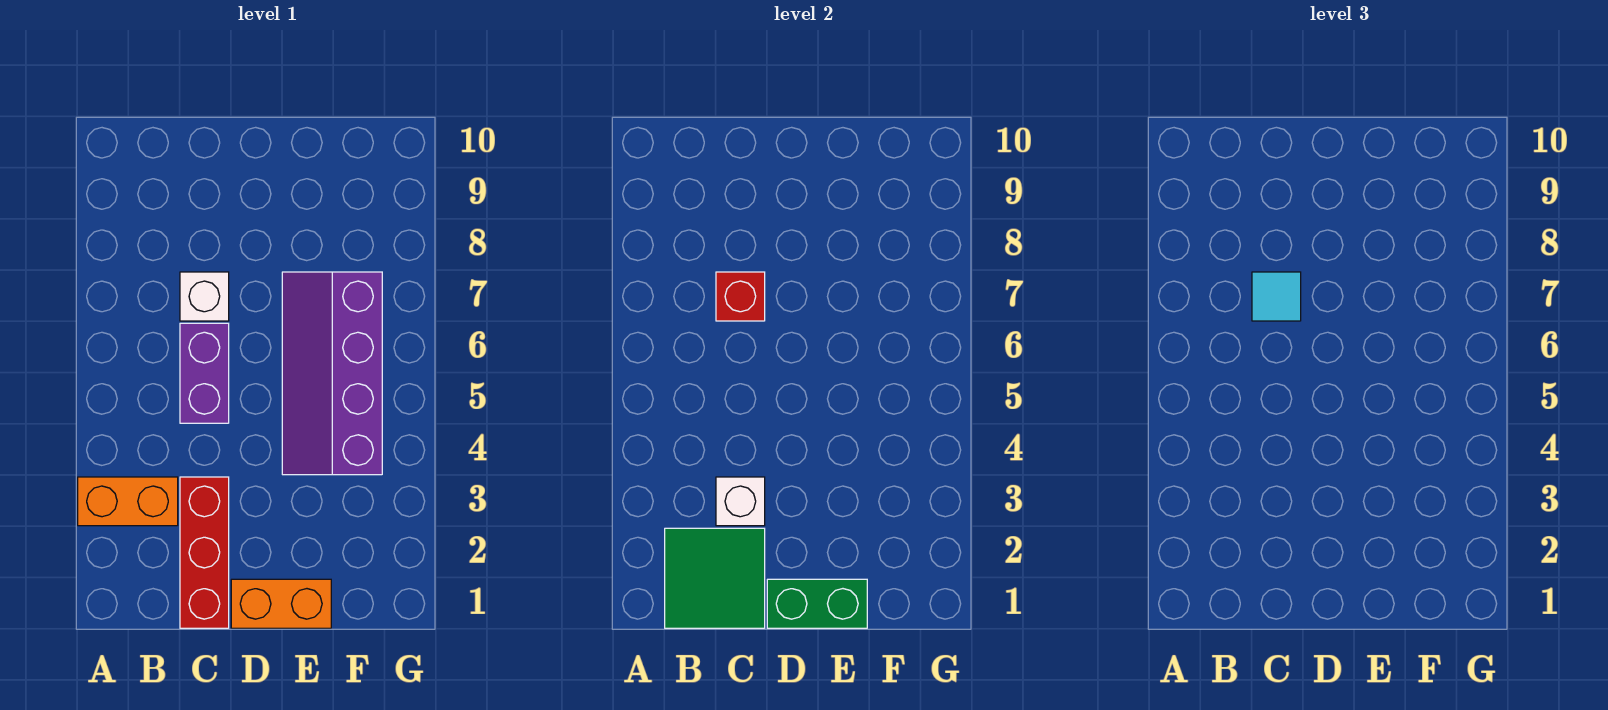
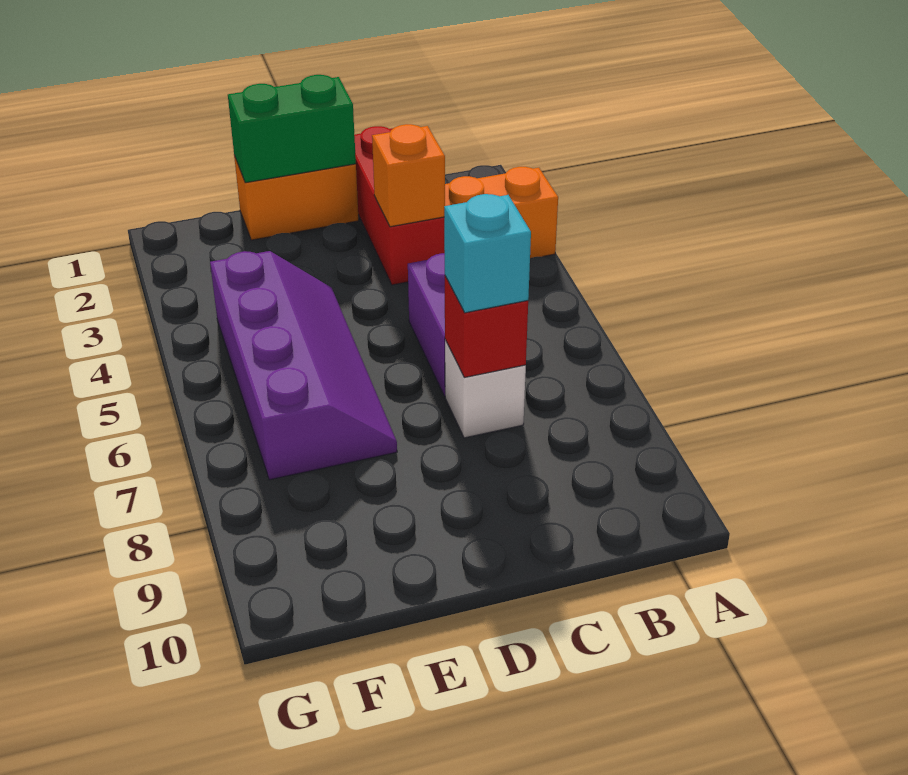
green 2x2 tile [665,528,765,628] -> none
white 1x1 brick [716,477,765,526] -> orange 1x1 brick [372,124,445,227]
cyan 1x1 tile [1252,272,1301,321] -> cyan 1x1 brick [444,194,531,313]

